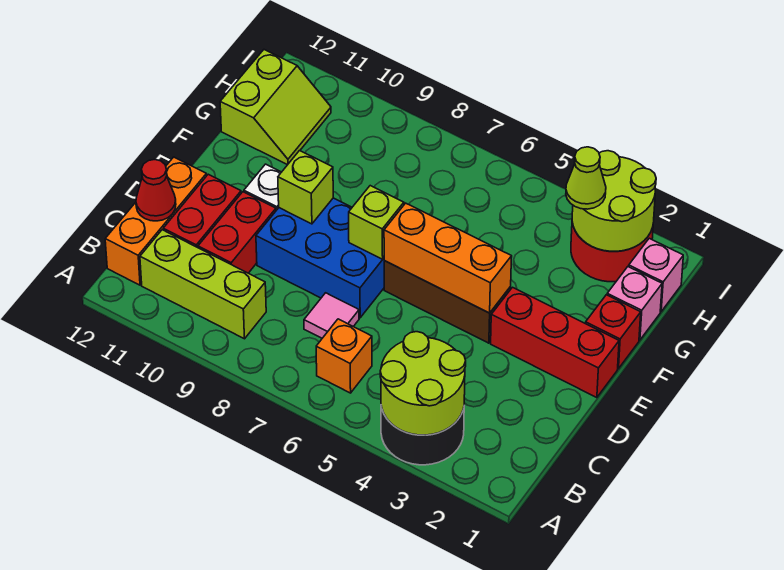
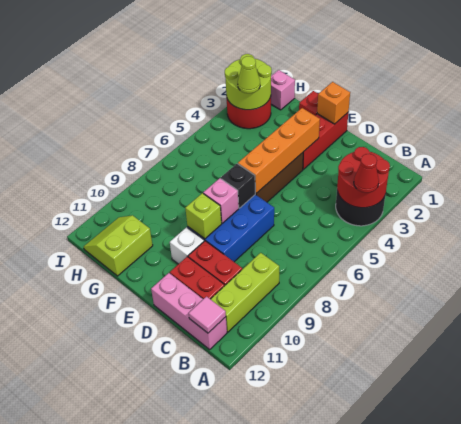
lime 2x2 round brick [380,332,466,435] -> red 2x2 round brick [337,147,390,208]
orange 1x1 brick [316,319,372,393] -> orange 1x1 brick moved to [317,82,350,124]
orange 1x3 brick [105,157,207,285] -> pink 1x3 brick [151,273,227,349]
pink 1x1 tile [304,293,359,338] -> pink 1x1 tile moved to [189,297,226,333]
red 1x1 cone [136,160,176,221] -> red 1x1 cone moved to [354,154,379,193]
orange 1x3 brick [384,203,512,313] -> orange 1x4 brick [238,108,320,193]
lime 1x1 brick [349,186,404,259] -> black 1x1 brick [221,163,255,208]
pink 1x1 brick [607,267,662,340] -> pink 1x1 brick moved to [203,178,239,223]
lime 2x2 slope [220,50,331,165] -> lime 2x2 slope turned to [84,216,153,276]

